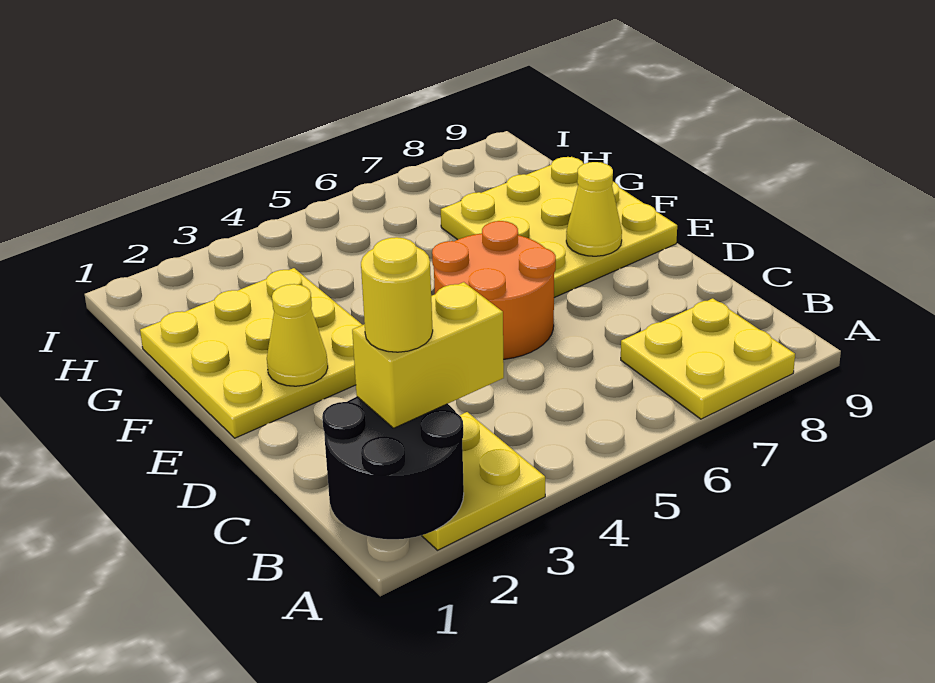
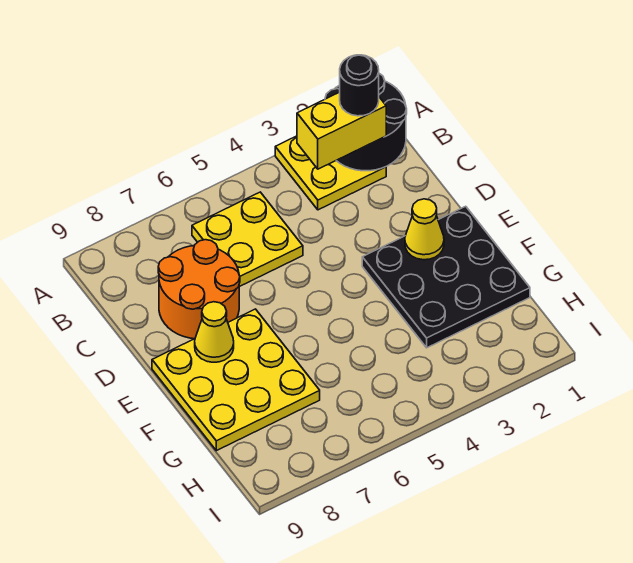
yellow 2x2 plate [621,298,795,419] -> yellow 2x2 plate moved to [192,192,303,287]
yellow 1x1 round brick [361,237,433,352] -> black 1x1 round brick [340,55,379,116]
orange 2x2 round brick [432,221,556,359] -> orange 2x2 round brick moved to [158,240,240,339]
yellow 3x3 plate [140,268,362,438] -> black 3x3 plate [362,206,530,348]

